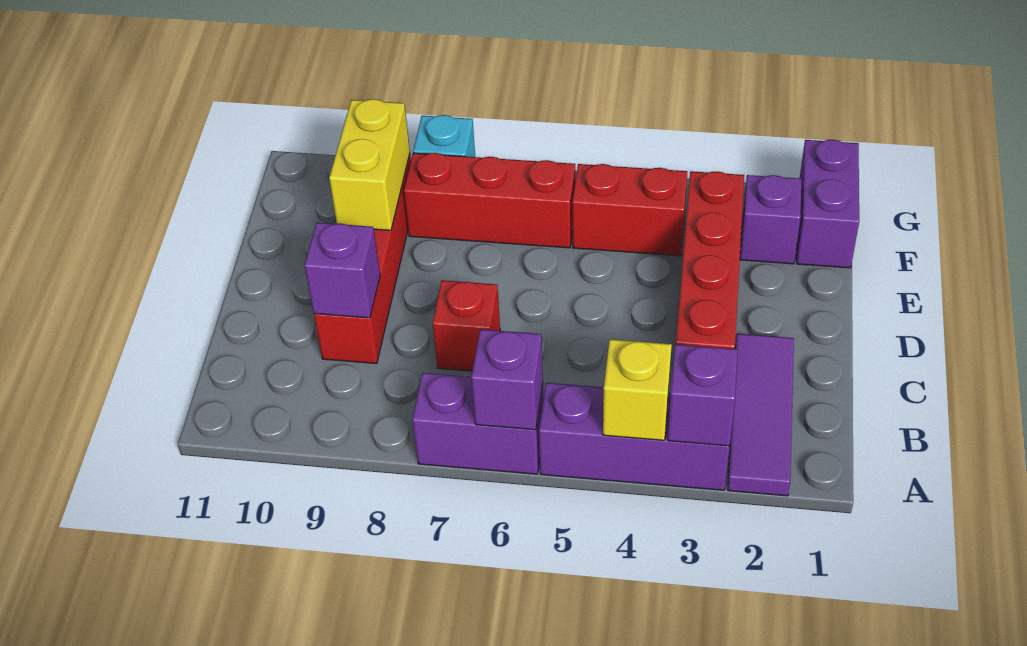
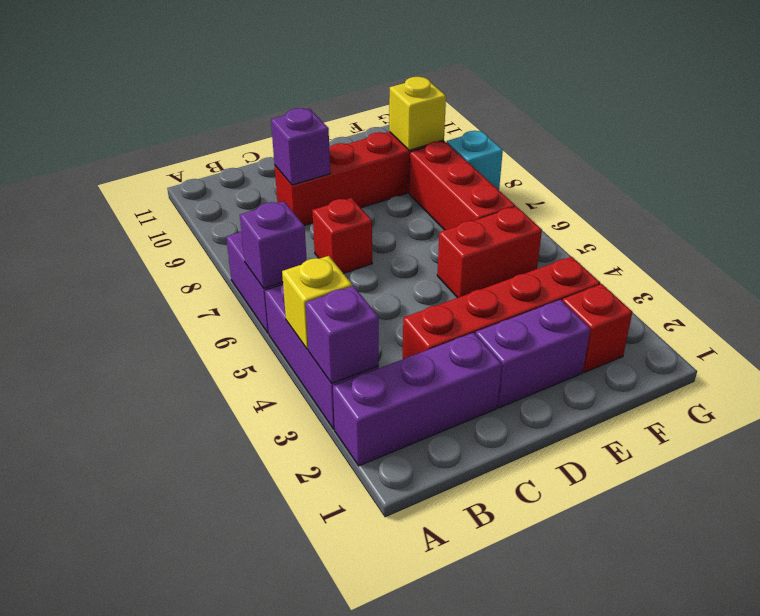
purple 1x3 tile [728,334,794,496] -> purple 1x3 brick [333,333,502,466]
yellow 1x2 brick [329,99,410,230] -> yellow 1x1 brick [389,77,446,150]
purple 1x2 brick [797,140,859,268] -> purple 1x2 brick moved to [476,300,590,408]
purple 1x1 brick [740,175,801,264] -> red 1x1 brick [562,284,632,372]
red 1x2 brick [572,164,687,256] -> red 1x2 brick turned to [437,206,542,298]

